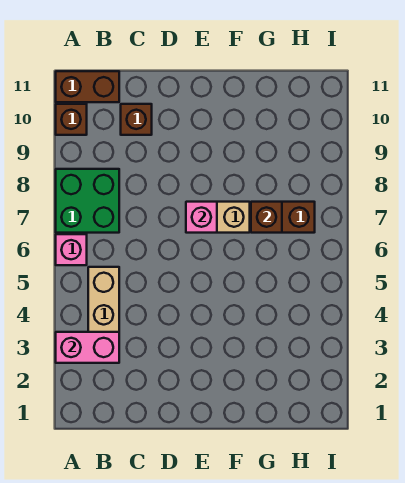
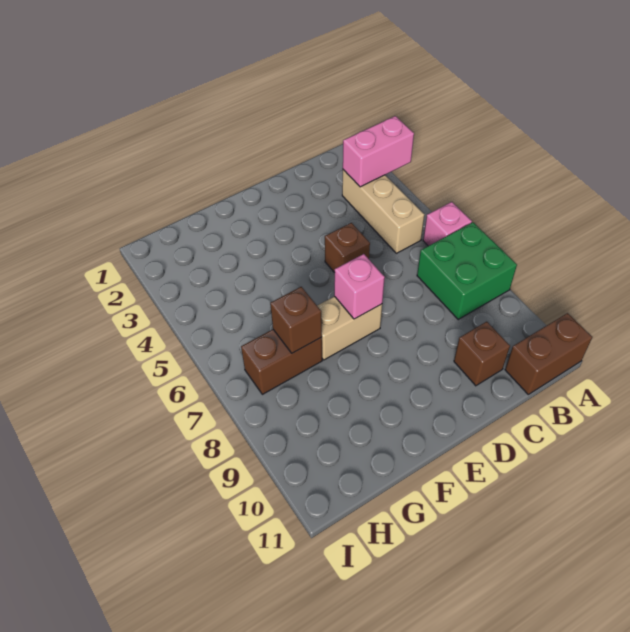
brown 1x1 brick [56,104,87,135] -> brown 1x1 brick moved to [325,223,370,273]

